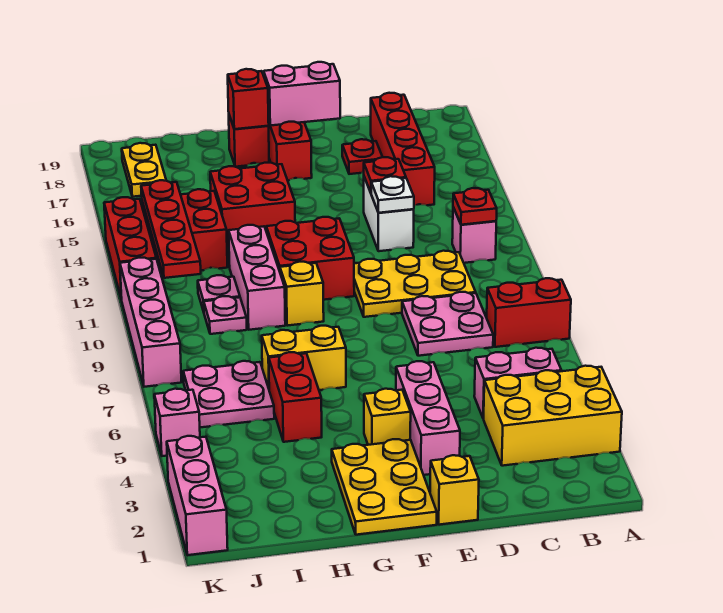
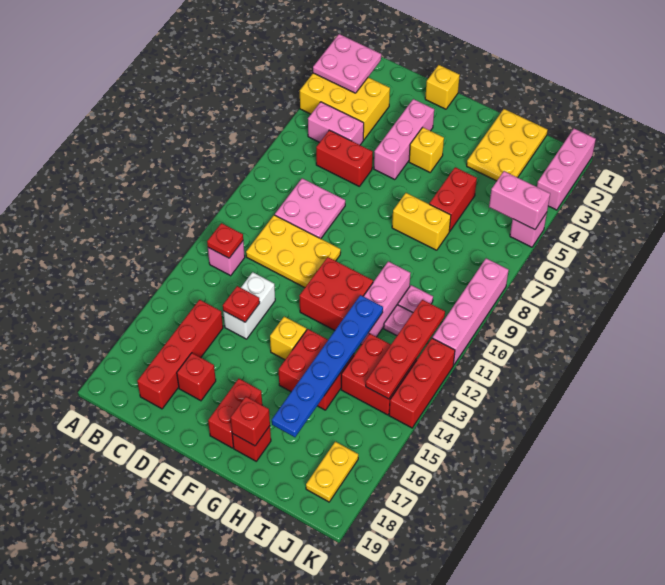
red 1x2 brick [487,278,571,347] -> red 1x2 brick moved to [316,130,373,186]
white 1x1 plate [371,176,414,213] -> none
red 1x1 plate [342,139,382,174] -> red 1x1 brick [177,353,216,401]
pink 1x2 brick [264,62,340,126] -> pink 1x2 brick moved to [489,171,550,230]
yellow 2x3 plate [332,439,437,535] -> yellow 2x3 plate moved to [467,109,548,181]
yellow 1x1 brick [280,262,324,326] -> yellow 1x1 brick moved to [270,317,306,360]
none -> blue 1x6 plate [272,295,383,437]
pink 2x2 plate [183,361,274,427] -> pink 2x2 plate moved to [313,34,381,93]

